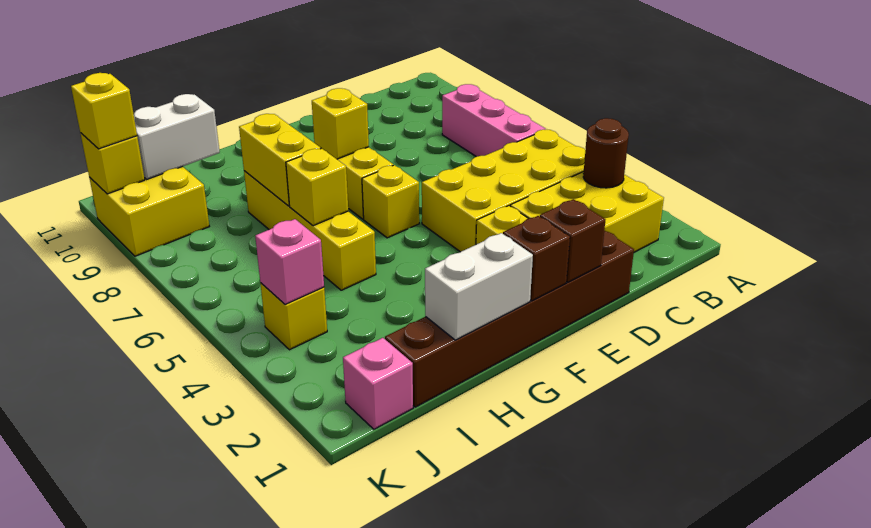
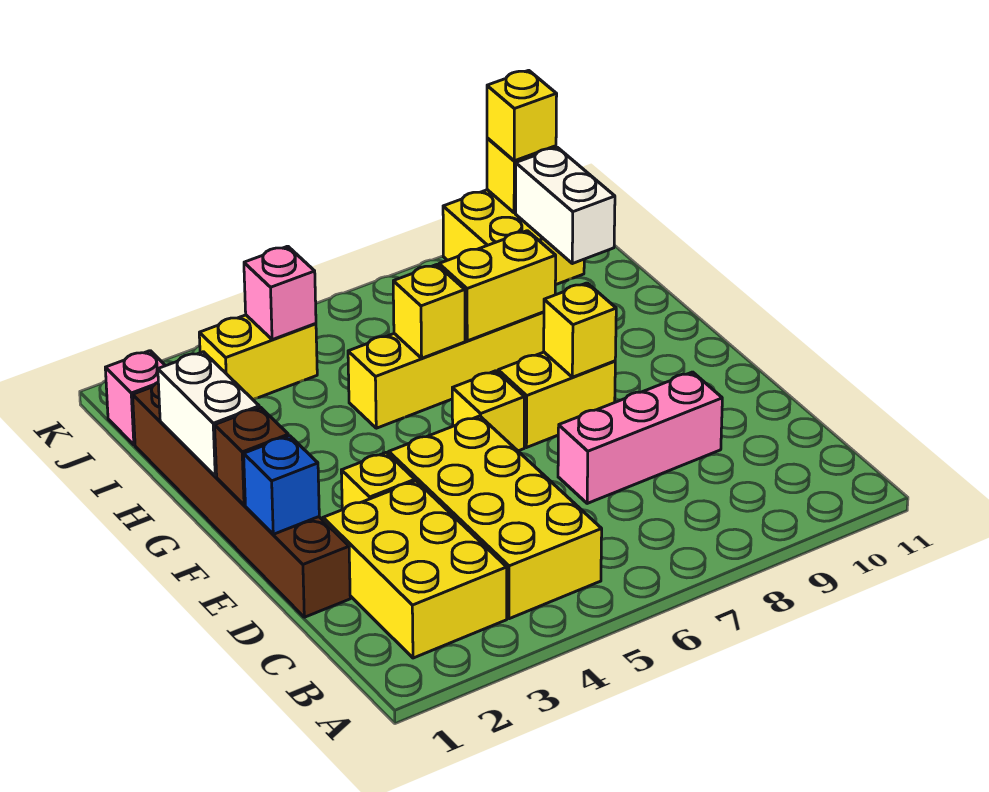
brown 1x1 round brick [583,118,629,188] -> none
pink 1x3 brick [442,84,546,157] -> pink 1x3 brick moved to [558,372,722,504]
brown 1x1 brick [540,199,605,282] -> blue 1x1 brick [244,436,319,534]
yellow 1x1 brick [260,283,327,350] -> yellow 1x2 brick [199,315,317,400]

